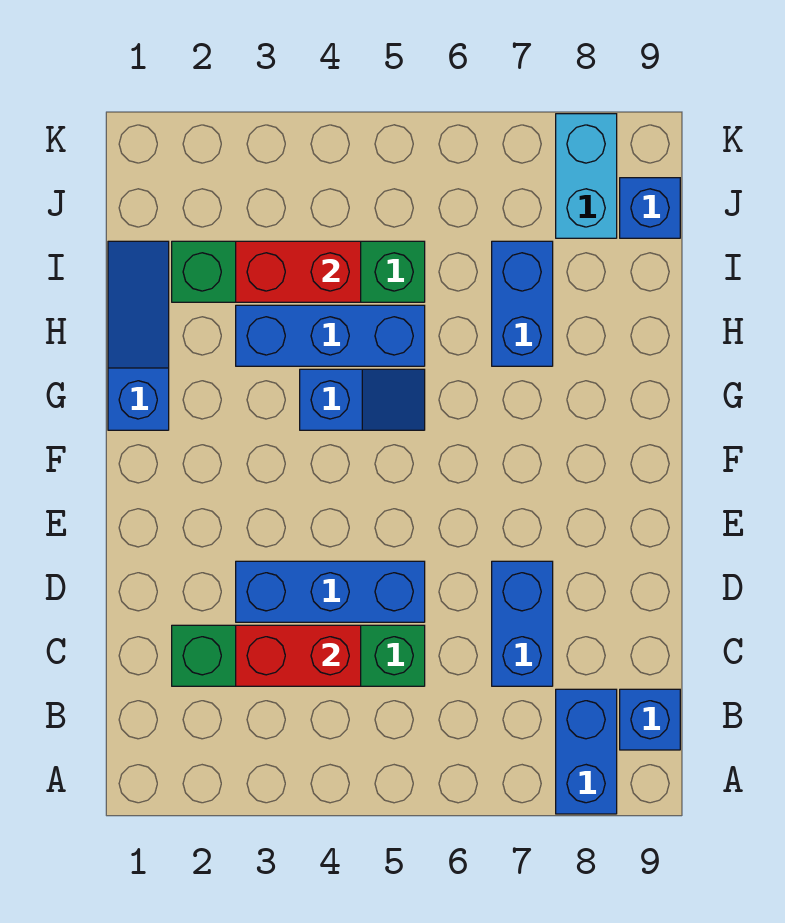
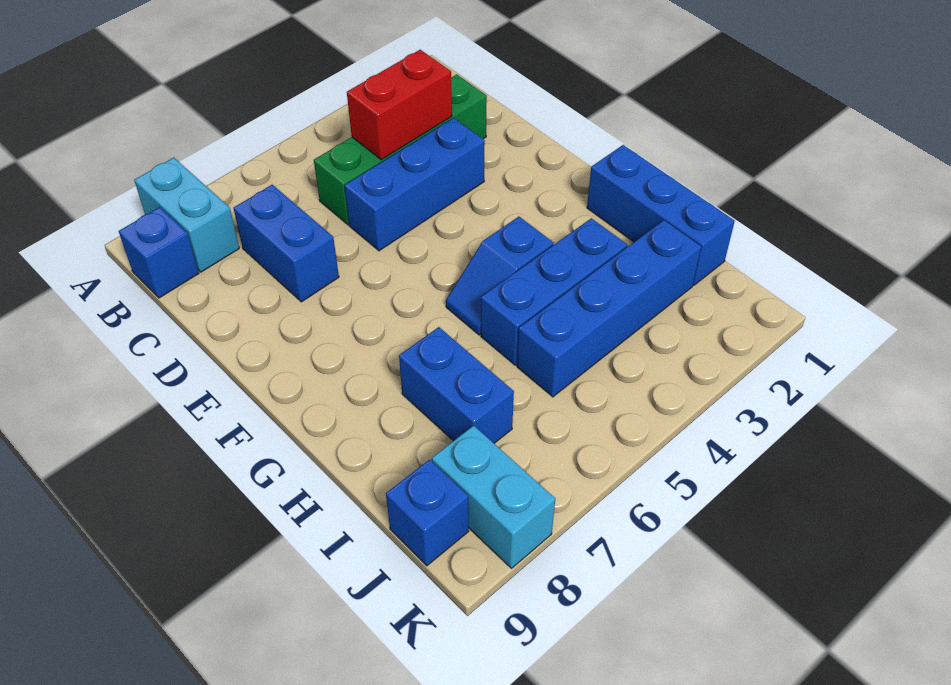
blue 1x2 brick [556,689,617,814] -> cyan 1x2 brick [134,158,239,272]
blue 1x3 slope [108,241,169,430] -> blue 1x3 brick [587,145,735,285]
green 1x4 brick [172,241,425,302] -> blue 1x4 brick [517,220,701,397]
red 1x2 brick [236,241,361,302] -> none

